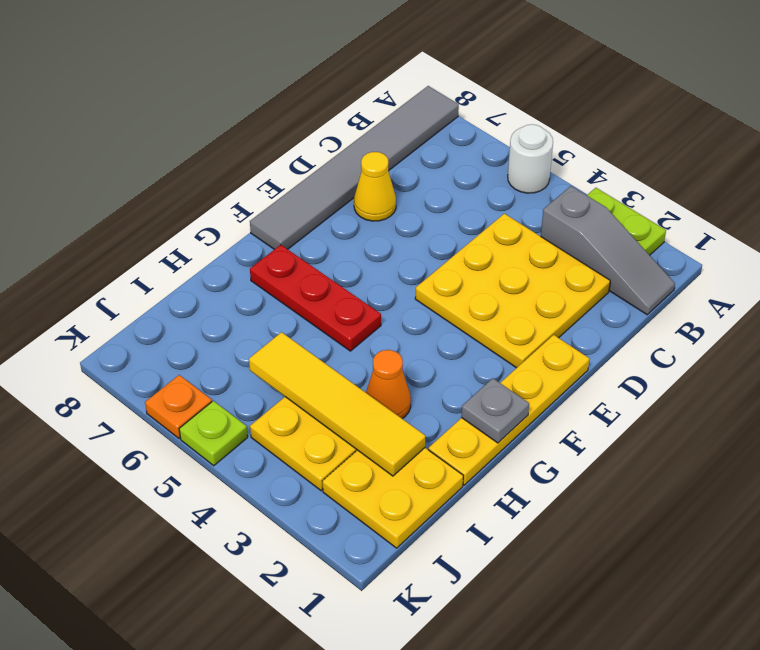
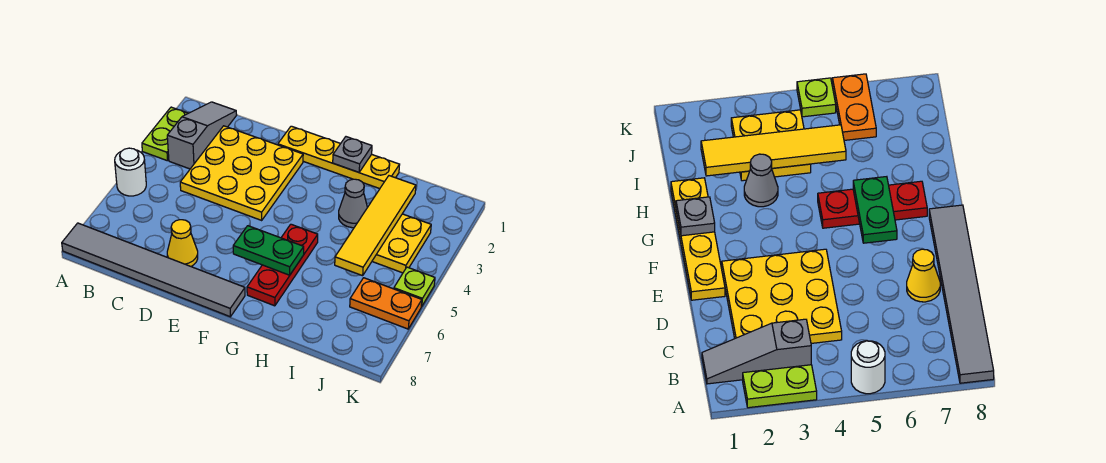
none -> green 1x2 plate [233,226,304,275]
orange 1x1 cone [366,350,411,419] -> grey 1x1 cone [339,179,367,228]
yellow 2x2 plate [323,448,463,548] -> none
orange 1x1 plate [145,375,212,439] -> orange 1x2 plate [350,278,422,329]

